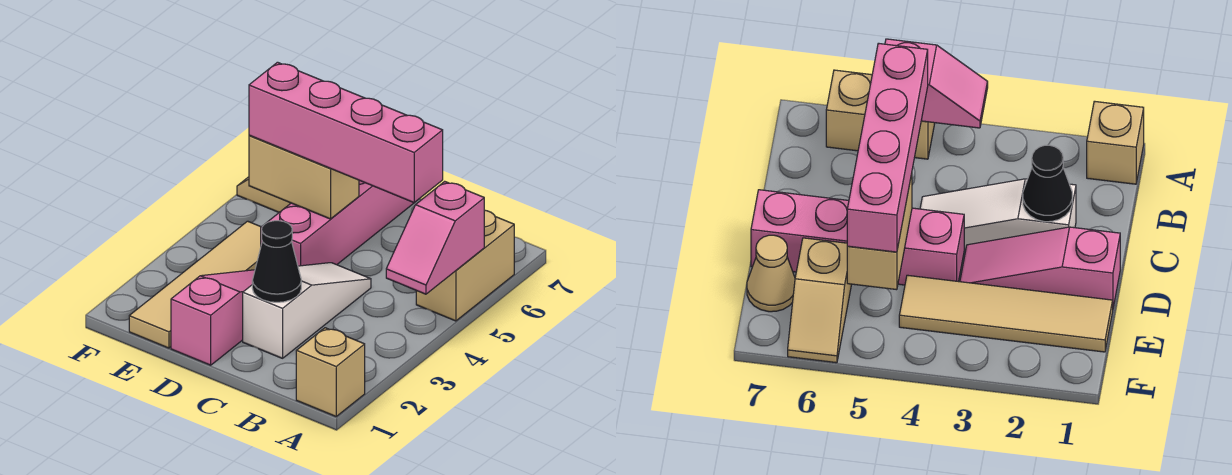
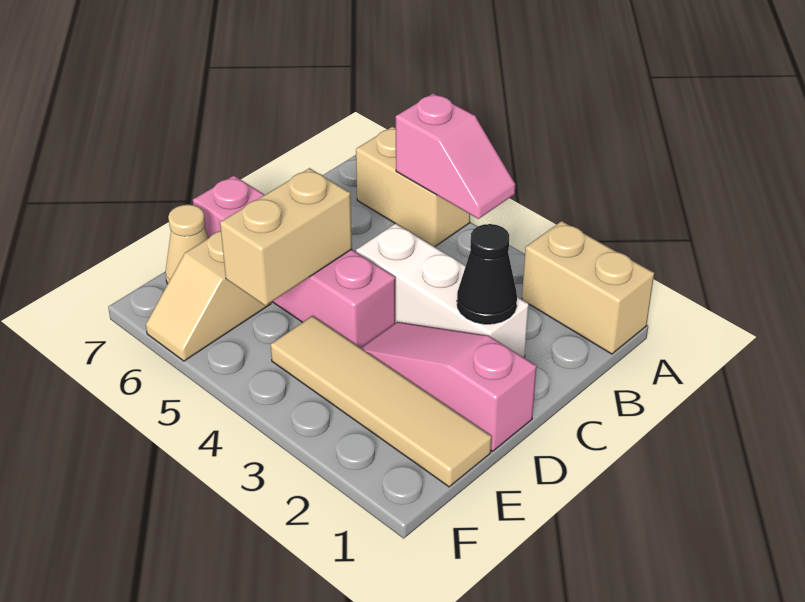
tan 1x1 brick [296,328,365,416] -> tan 1x2 brick [522,221,654,354]
pink 1x4 brick [249,62,443,203] -> none
white 1x3 slope [243,263,371,358] -> white 1x3 brick [356,224,529,357]

